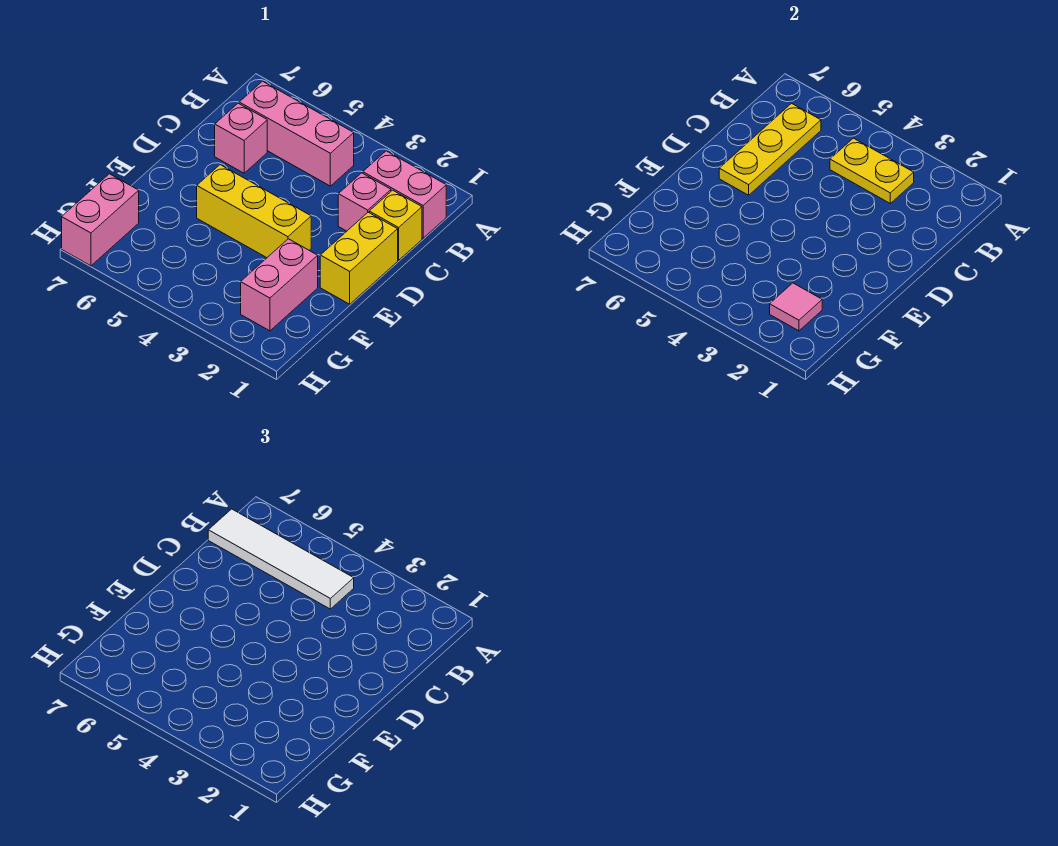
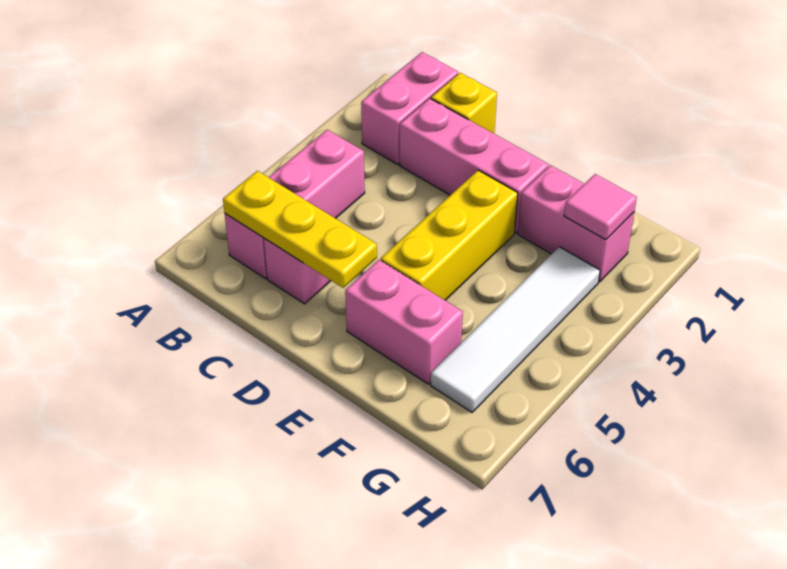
yellow 1x2 plate [830,138,914,203] -> none
white 1x4 tile [208,509,354,609] -> white 1x4 tile moved to [431,247,600,412]
pink 1x1 brick [338,173,391,231] -> pink 1x3 brick [400,98,548,233]
yellow 1x2 brick [320,212,398,304] -> none
pink 1x2 brick [62,174,139,266] -> pink 1x2 brick moved to [345,260,463,384]

